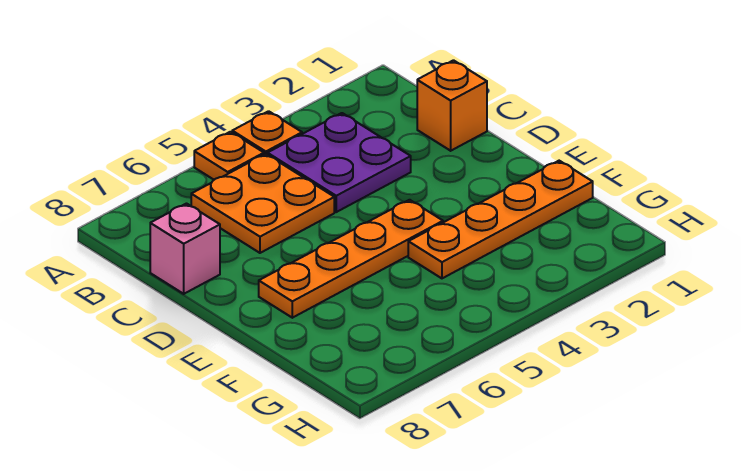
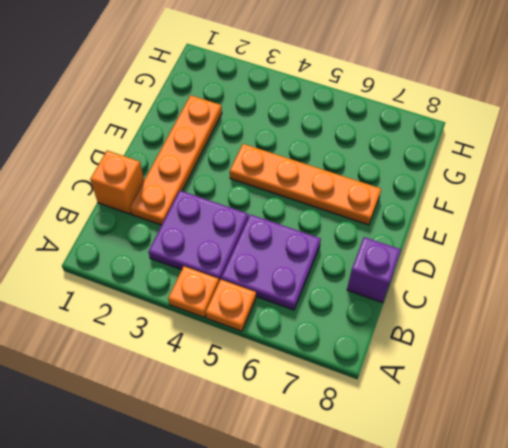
orange 2x2 plate [191,154,334,253] -> purple 2x2 plate [221,214,321,310]
pink 1x1 brick [150,204,220,294] -> purple 1x1 brick [347,237,401,303]
orange 1x4 plate [408,161,593,278] -> orange 1x4 plate turned to [130,95,222,225]

